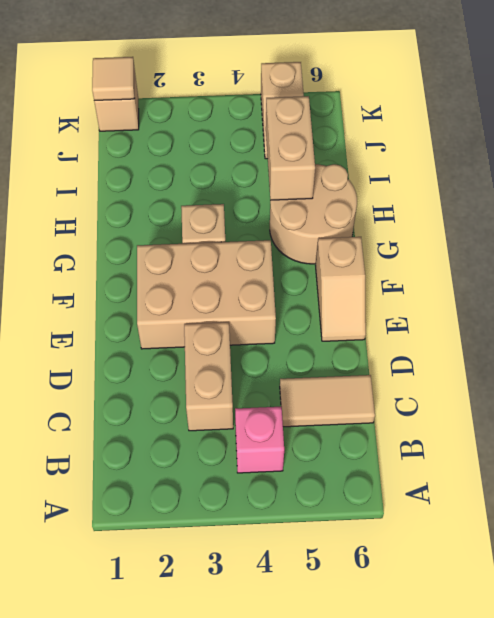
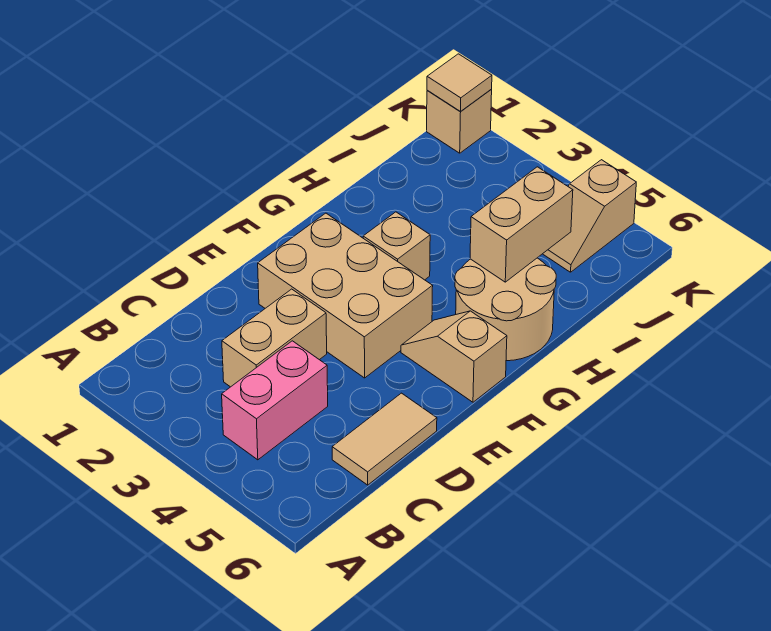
pink 1x1 brick [235,407,284,473] -> pink 1x2 brick [222,341,328,460]
tan 1x2 tile [280,375,375,427] -> tan 1x2 tile turned to [332,393,437,485]
tan 1x2 slope [316,237,366,341] -> tan 1x2 slope turned to [401,311,507,402]

